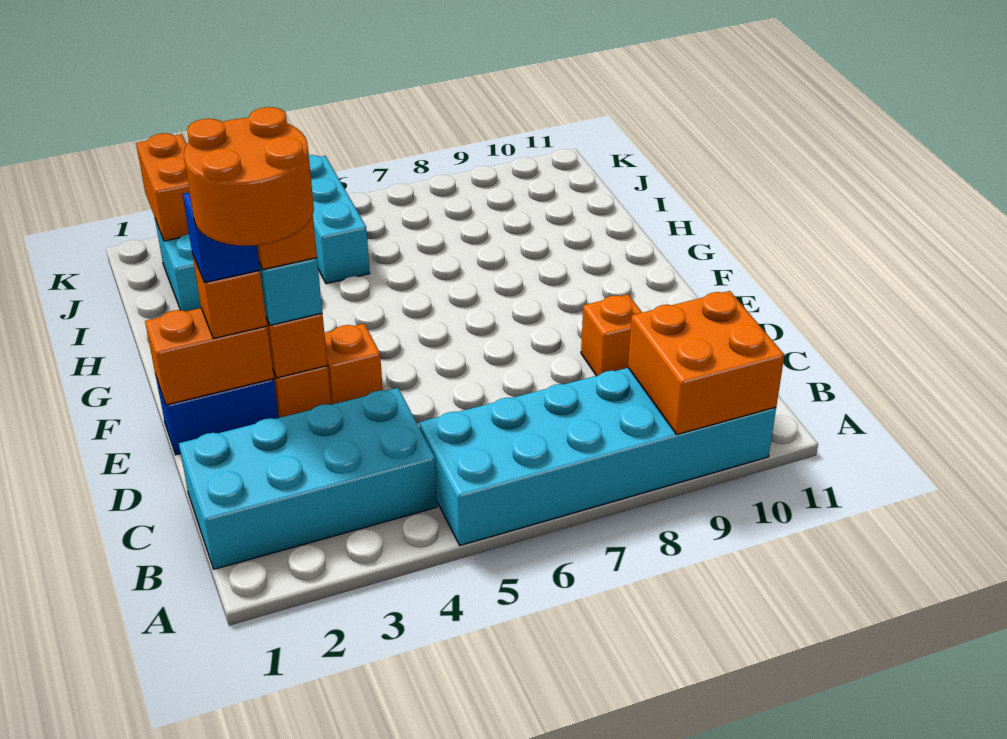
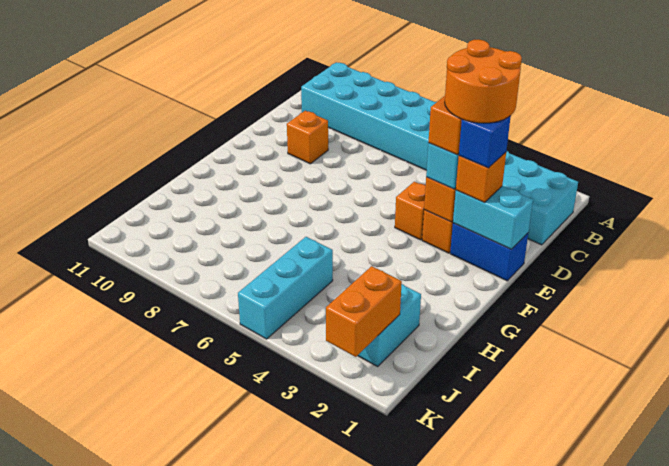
orange 2x2 brick [628,291,784,434] -> none
orange 1x2 brick [145,308,274,405] -> cyan 1x2 brick [453,186,533,249]

